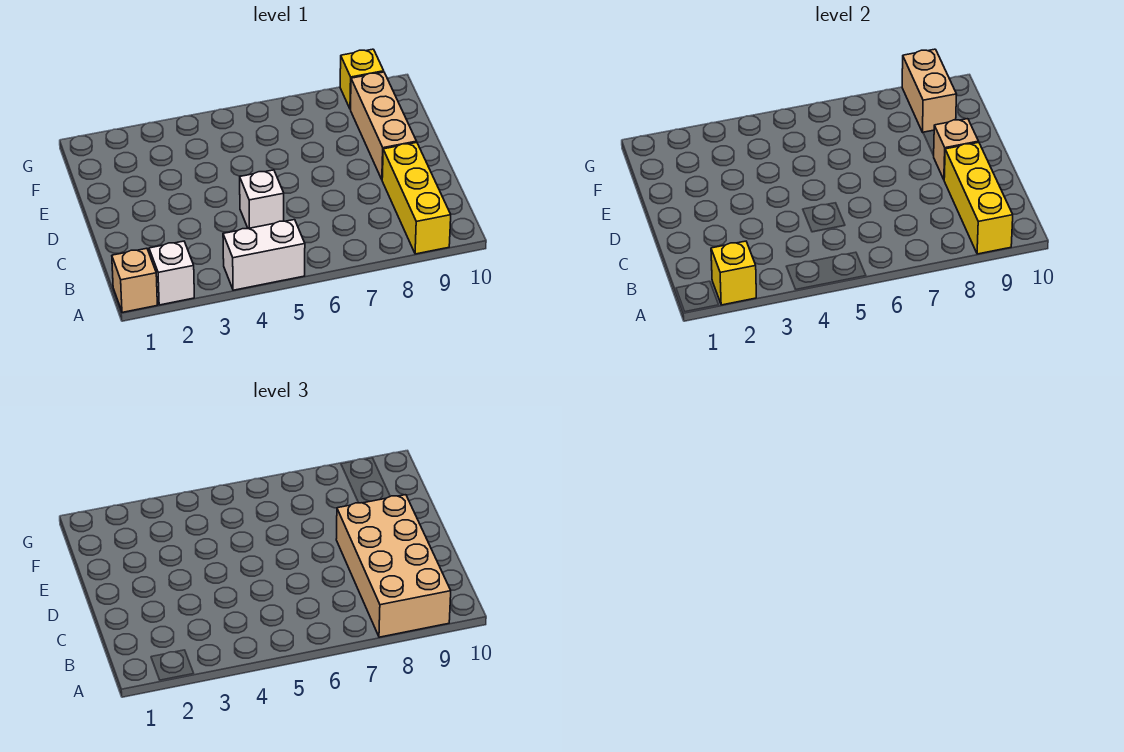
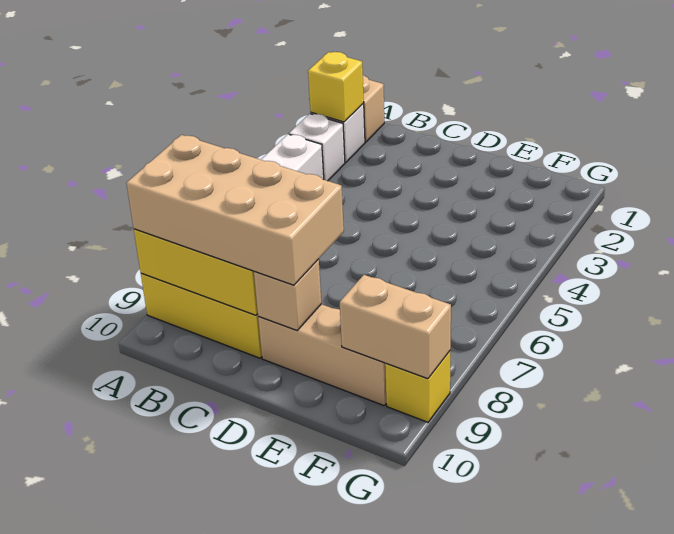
white 1x1 brick [240,170,284,229] -> white 1x1 brick moved to [289,114,345,181]

